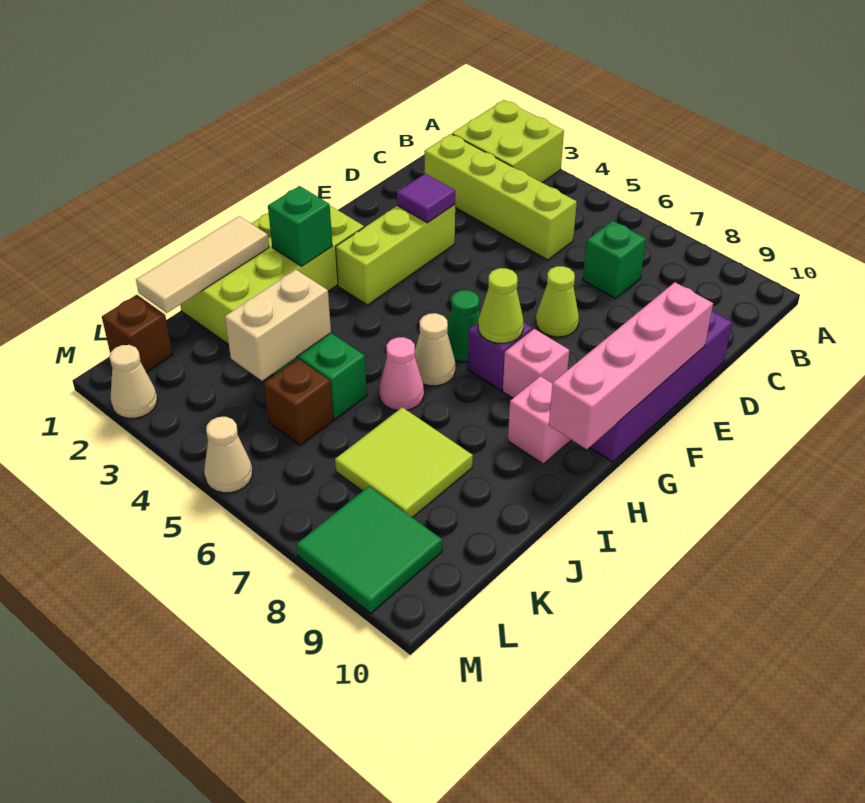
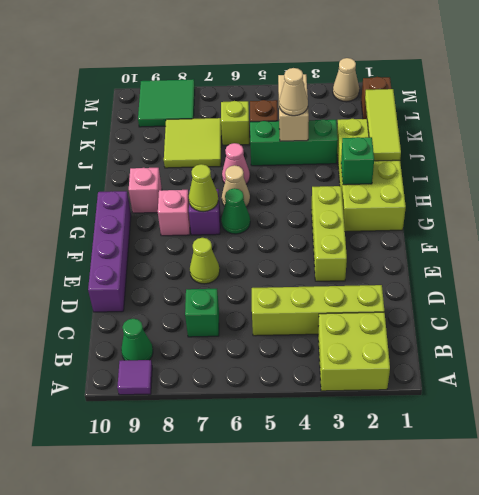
none -> green 1x1 cone [121,319,153,360]
purple 1x1 tile [397,174,455,223] -> purple 1x1 tile moved to [117,360,152,395]
pink 1x4 brick [549,282,713,449] -> none
tan 1x3 tile [136,216,269,313] -> lime 1x3 tile [365,89,401,161]
none -> lime 1x1 brick [221,101,250,145]
tan 1x1 cone [204,417,252,493] -> tan 1x1 cone moved to [279,68,308,116]

